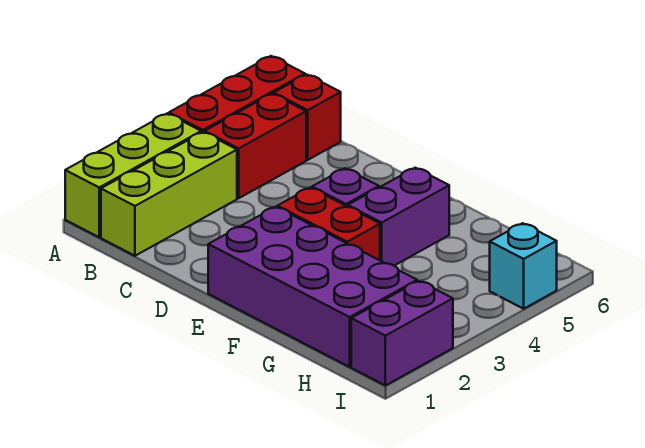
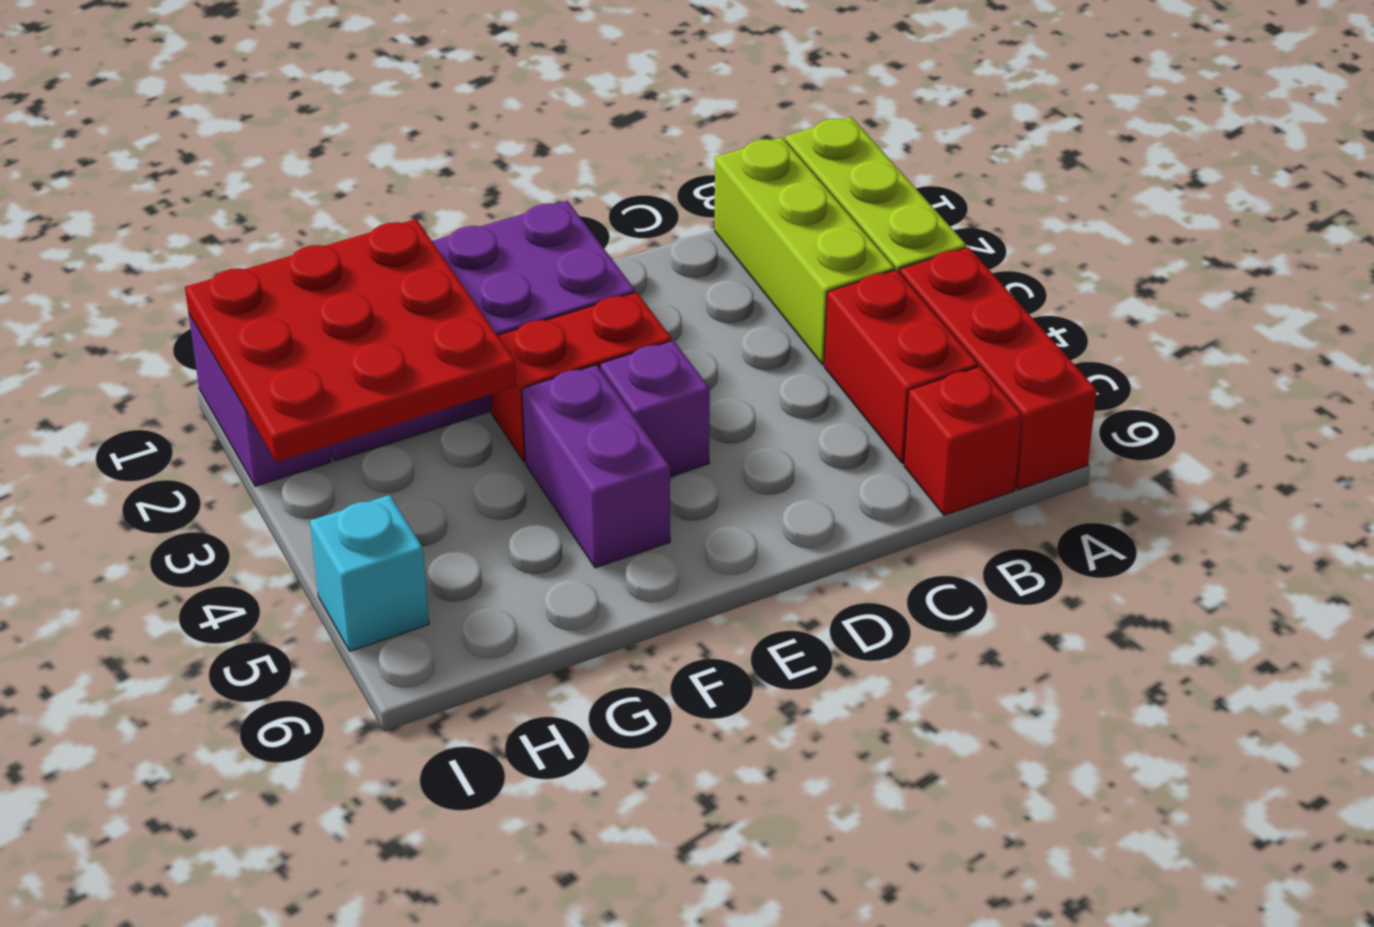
none -> red 3x3 plate [185,219,516,462]

